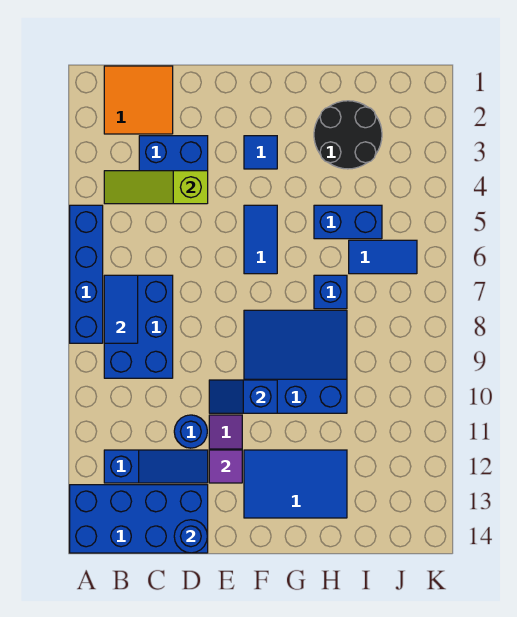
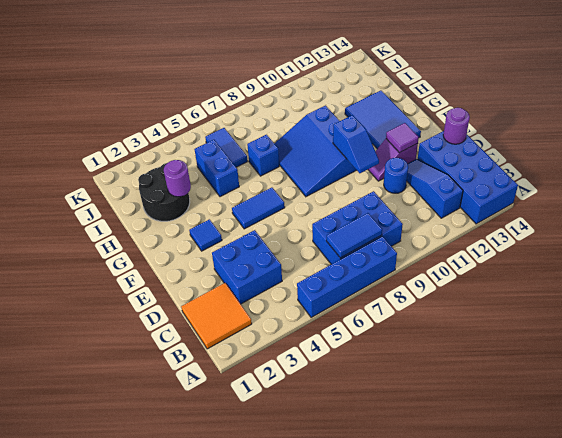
lime 1x3 slope [104,171,208,204] -> none
blue 1x1 round brick [174,520,207,553] -> purple 1x1 round brick [443,108,470,144]
none -> purple 1x1 round brick [164,160,191,197]

